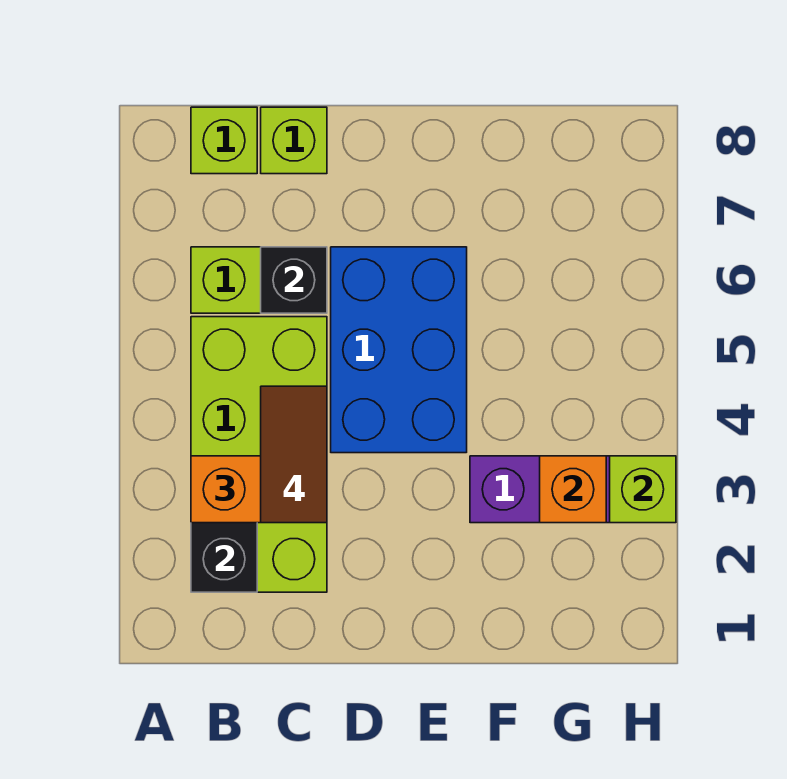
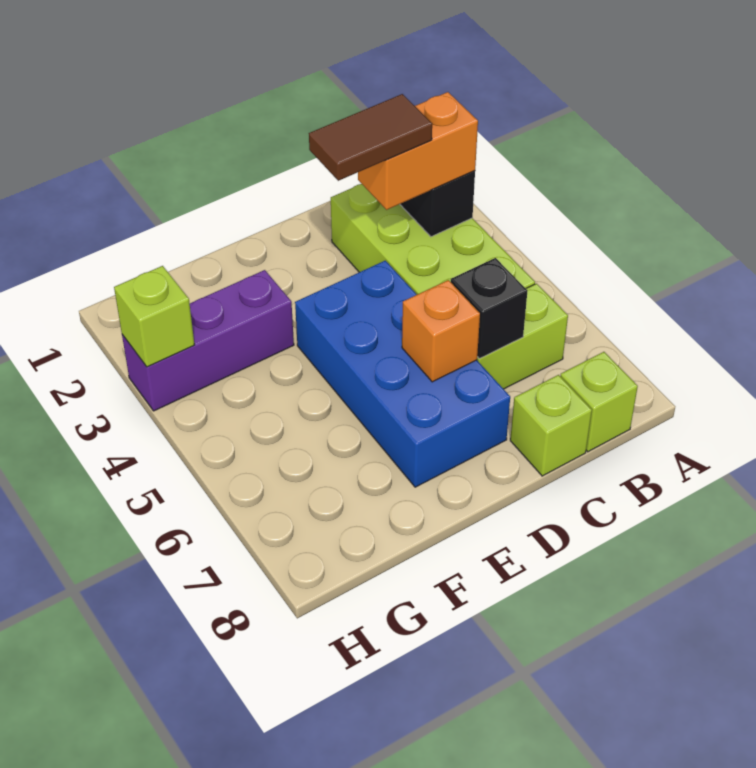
brown 1x2 tile [261,386,327,523] -> brown 1x2 tile turned to [309,94,432,181]
blue 2x3 brick [331,247,467,453] -> blue 2x4 brick [295,261,510,487]
orange 1x1 brick [540,456,606,523] -> orange 1x1 brick moved to [402,280,480,382]

